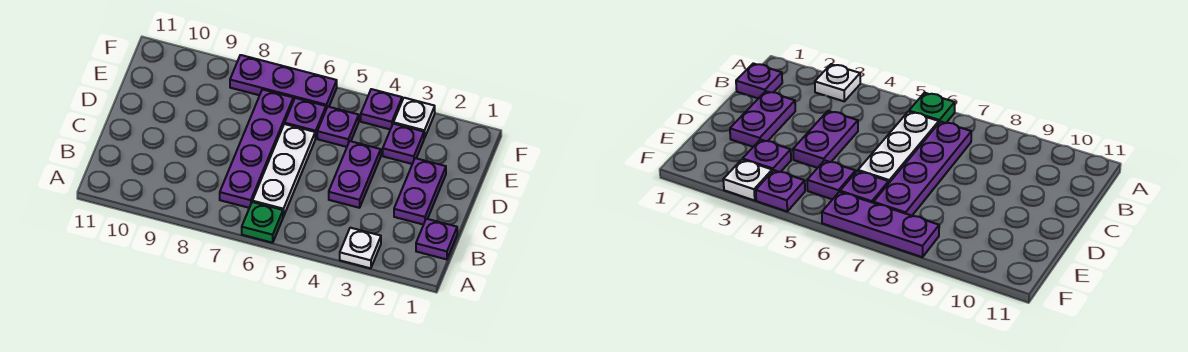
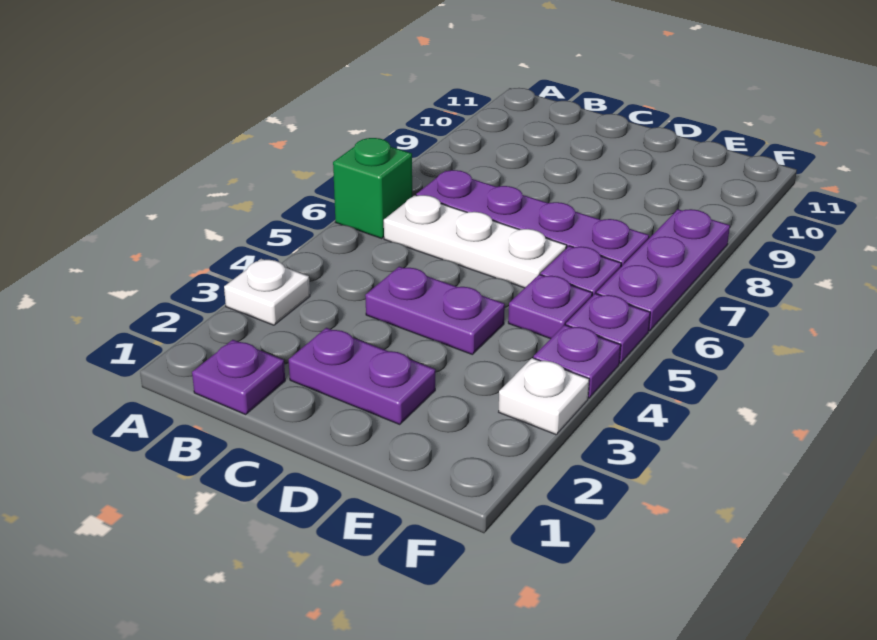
green 1x1 plate [242,202,283,243] -> green 1x1 brick [333,138,412,238]
purple 1x1 plate [383,124,424,164] -> purple 1x1 plate moved to [566,293,650,363]

